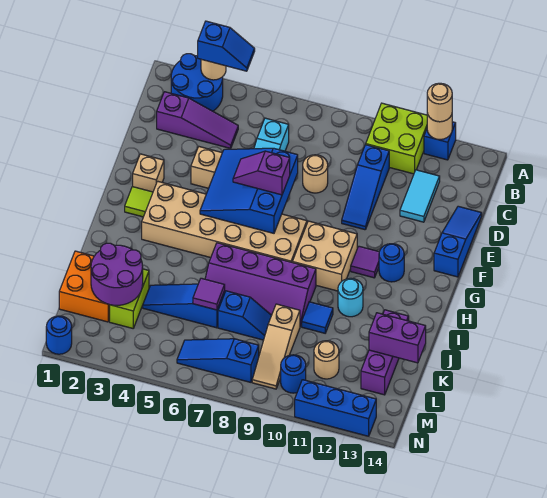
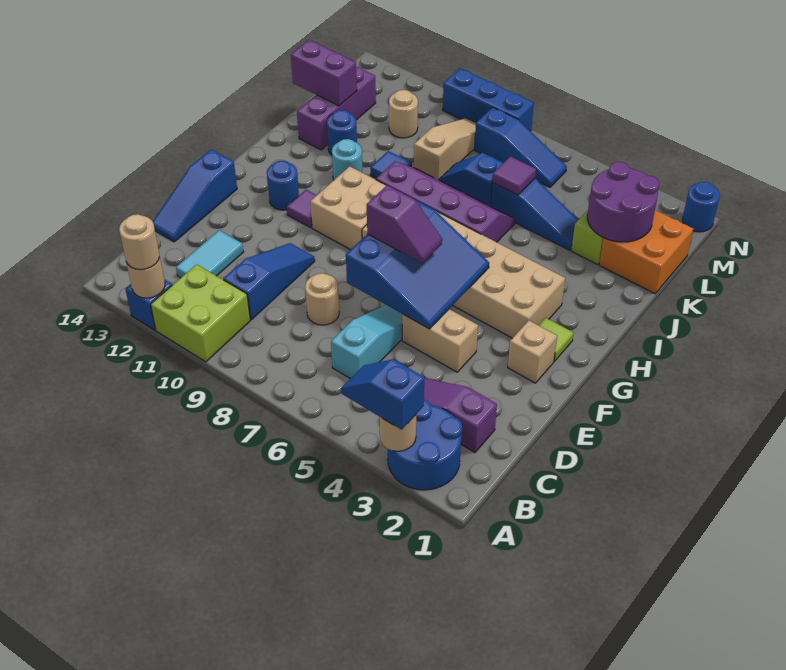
blue 1x1 round brick [281,355,306,393] -> blue 1x1 round brick moved to [327,110,357,155]
blue 1x3 brick [295,380,376,436] -> blue 1x3 brick moved to [443,68,534,131]

